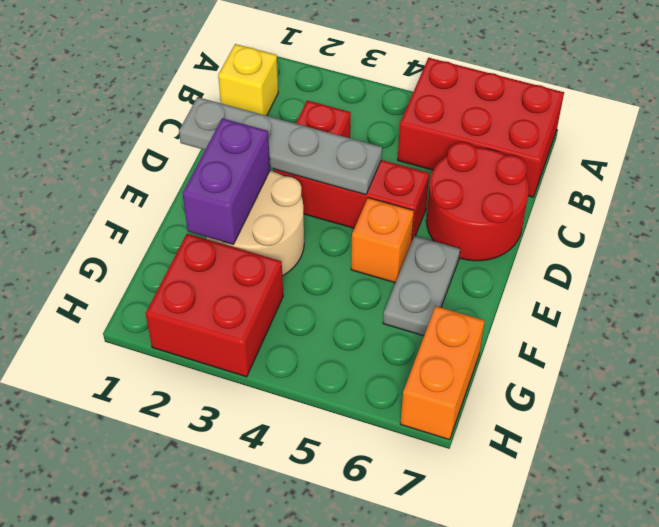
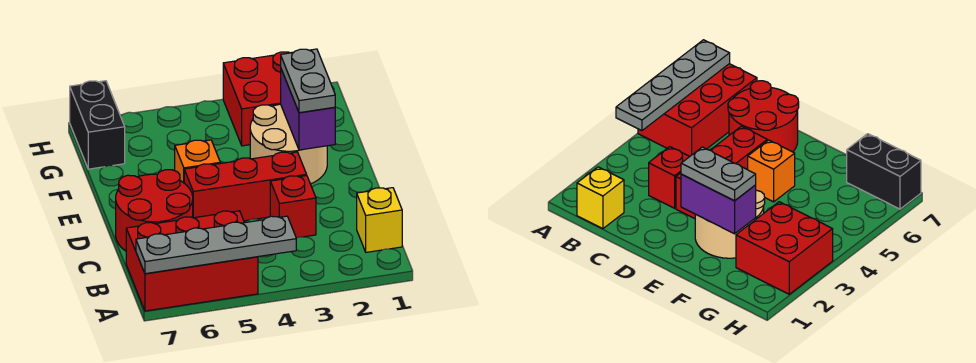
grey 1x4 plate [179,97,382,195] -> grey 1x4 plate moved to [136,216,296,274]
grey 1x2 plate [383,236,460,336] -> grey 1x2 plate moved to [281,49,335,113]
orange 1x2 brick [400,306,485,440] -> black 1x2 brick [70,81,125,169]

